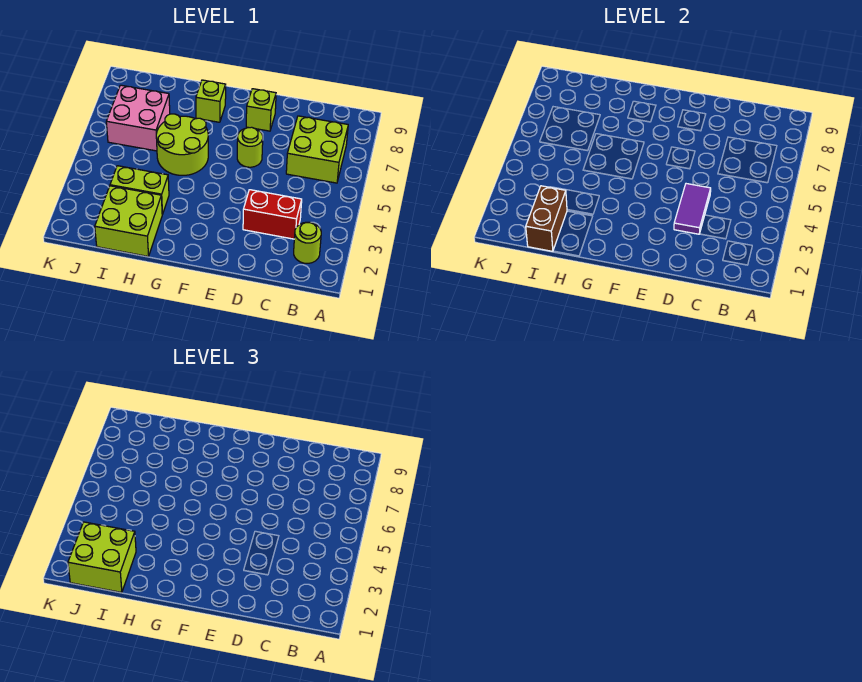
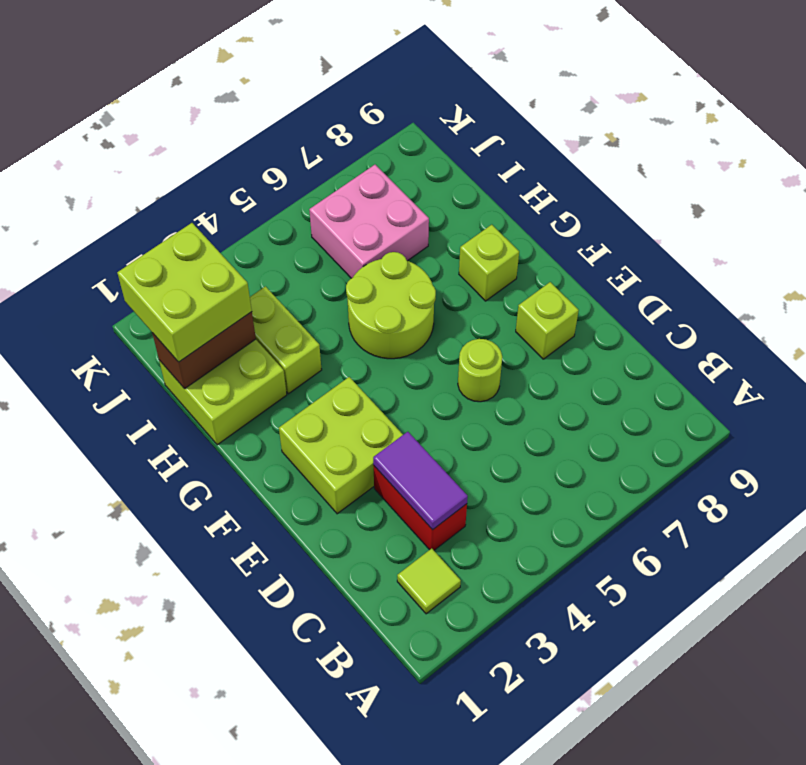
lime 1x1 round brick [294,222,321,263] -> lime 1x1 tile [397,548,461,614]
lime 2x2 brick [286,116,348,183] -> lime 2x2 brick moved to [279,377,403,514]
purple 1x2 tile [674,184,711,234] -> purple 1x2 tile turned to [373,432,468,530]

